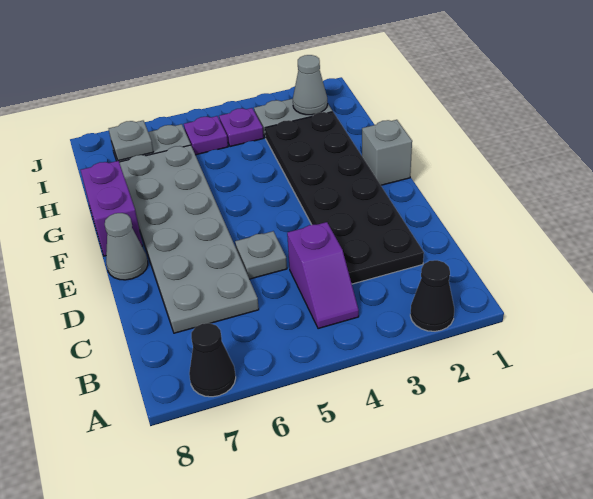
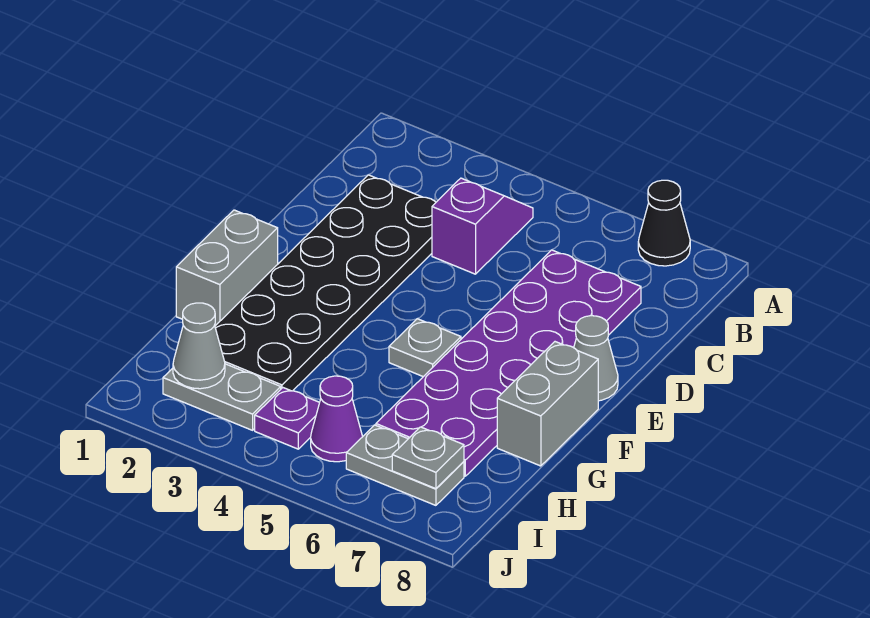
black 1x1 cone [410,260,454,331] -> none
grey 2x6 plate [119,145,259,333] -> purple 2x6 plate [376,250,641,476]
grey 1x1 plate [235,231,287,279] -> grey 1x1 plate moved to [389,319,461,377]
grey 1x1 brick [362,120,412,185] -> grey 1x2 brick [176,210,278,326]
purple 1x2 brick [81,161,143,256] -> grey 1x2 brick [497,342,598,466]
purple 1x1 plate [184,116,228,155] -> purple 1x1 cone [311,376,362,462]

